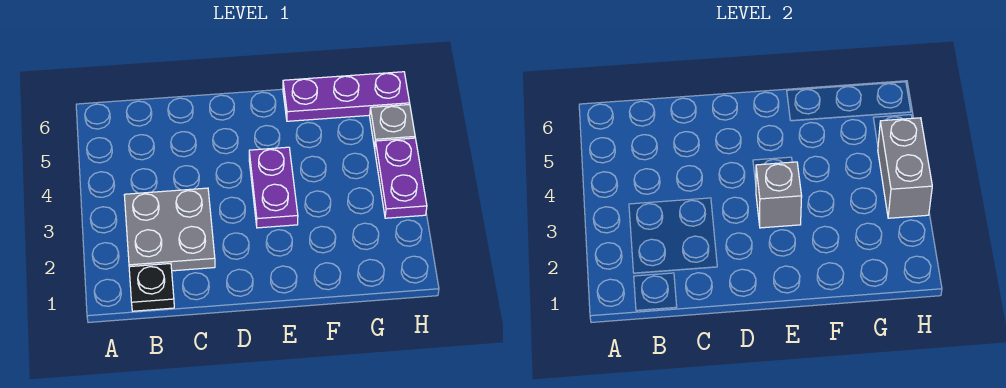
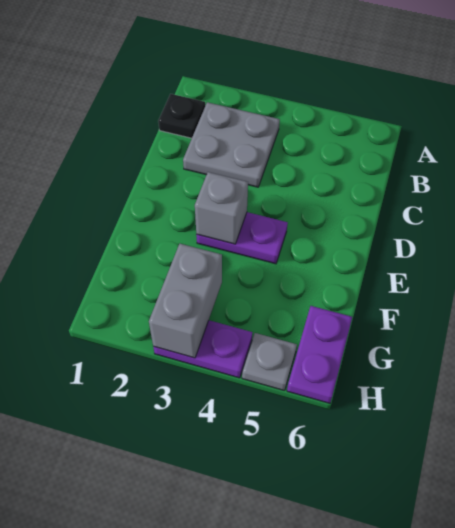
purple 1x3 plate [283,72,410,121] -> purple 1x2 plate [287,306,352,403]
grey 1x2 brick [878,118,932,218] -> grey 1x2 brick turned to [149,244,222,358]

